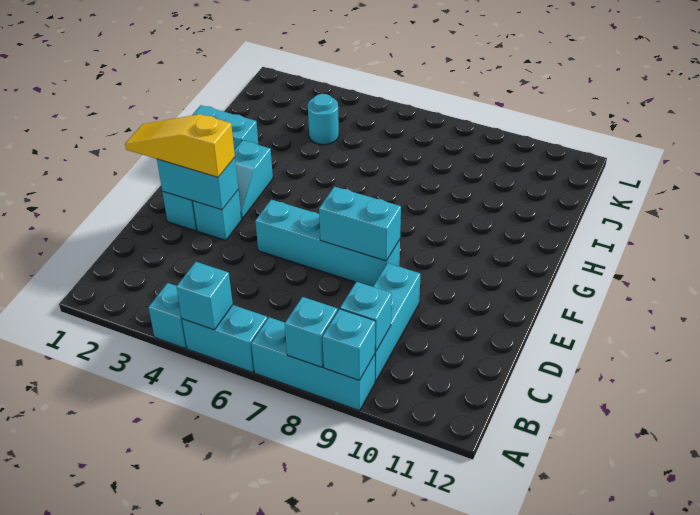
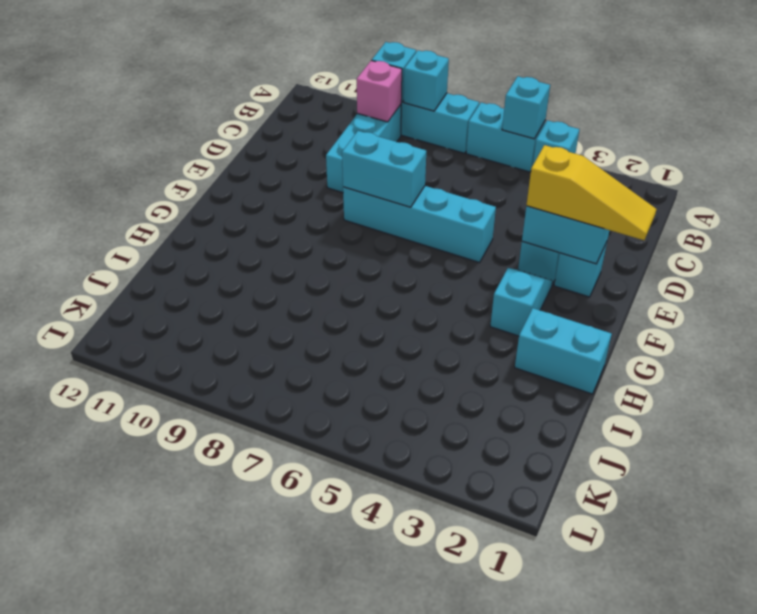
cyan 1x1 brick [340,282,392,351] -> pink 1x1 brick [357,60,402,122]
cyan 1x1 round brick [308,94,339,145] -> none

